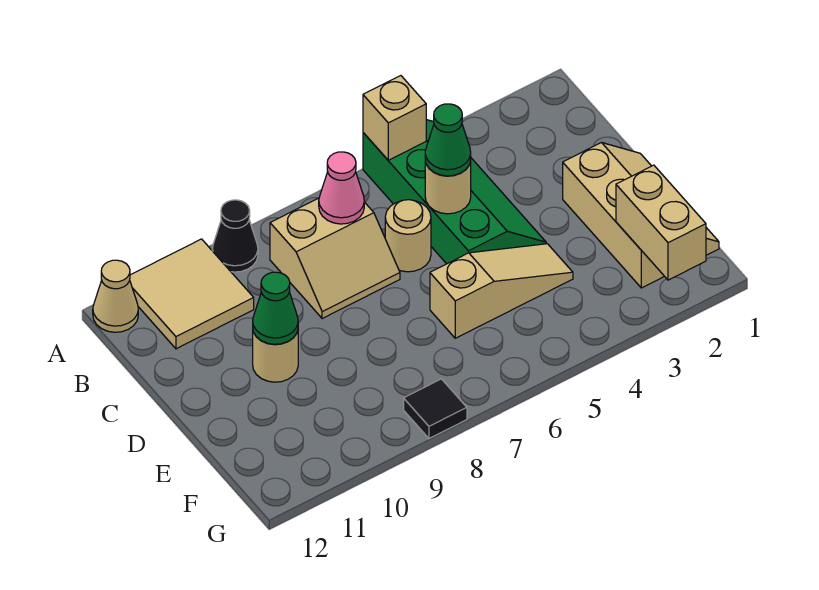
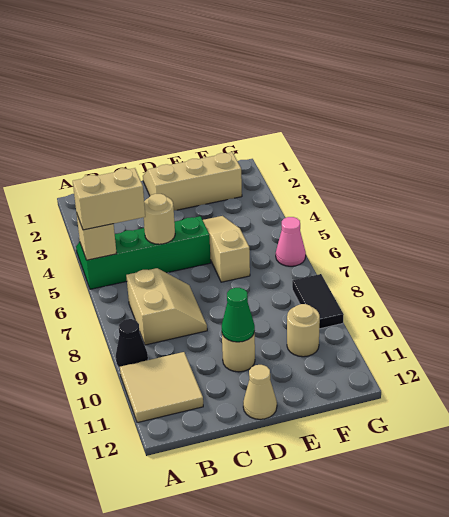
tan 1x1 cone [93,260,138,332] -> tan 1x1 cone moved to [243,365,277,419]
pink 1x1 cone [319,152,364,224] -> pink 1x1 cone moved to [276,217,306,266]
green 1x1 cone [425,104,471,176] -> none
tan 1x1 round brick [385,200,431,272] -> tan 1x1 round brick moved to [287,304,320,357]
tan 1x2 brick [616,165,706,280] -> tan 1x2 brick moved to [73,168,145,230]
black 1x1 tile [404,379,467,438] -> black 1x2 tile [292,274,344,329]

